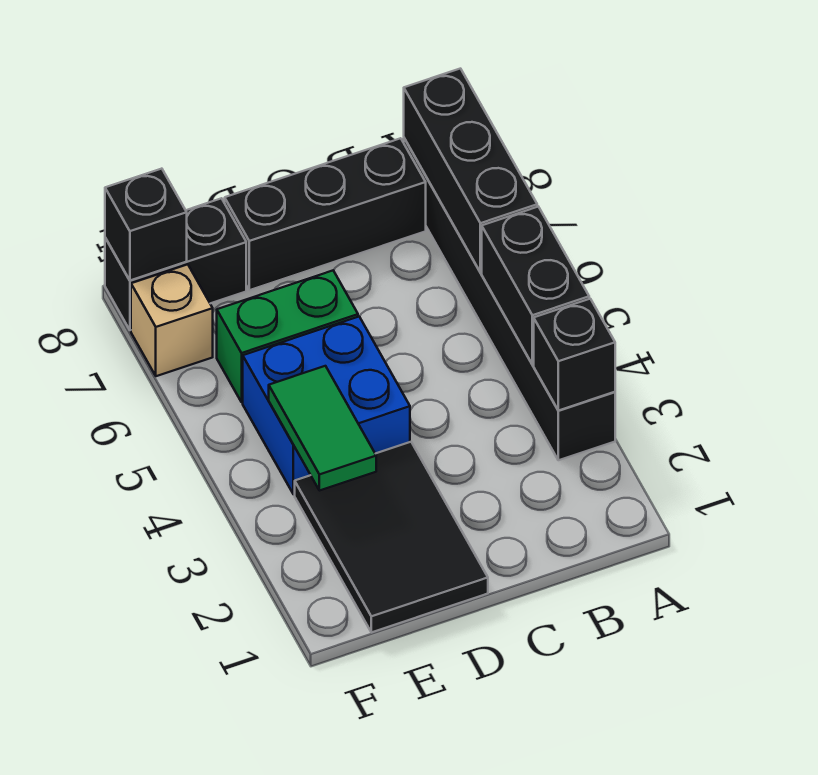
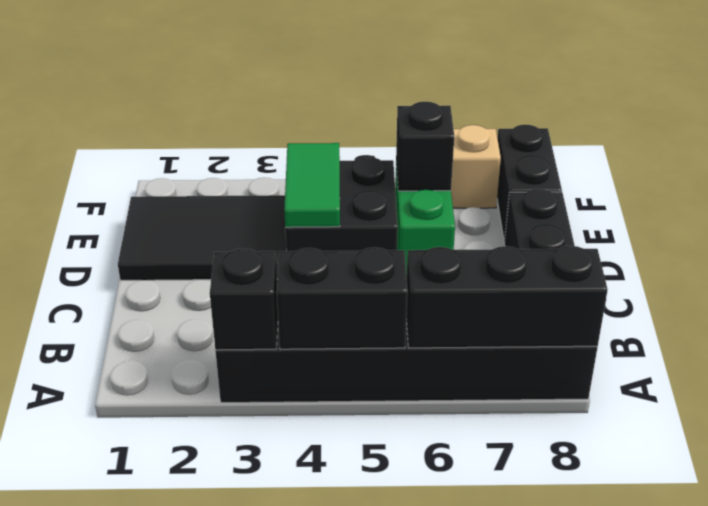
blue 2x2 brick [243,317,410,494] -> black 2x2 brick [285,157,398,251]
green 1x2 tile [269,366,376,491] -> green 1x2 tile turned to [284,143,340,227]
black 1x1 brick [105,169,187,280] -> black 1x1 brick moved to [396,102,454,191]

